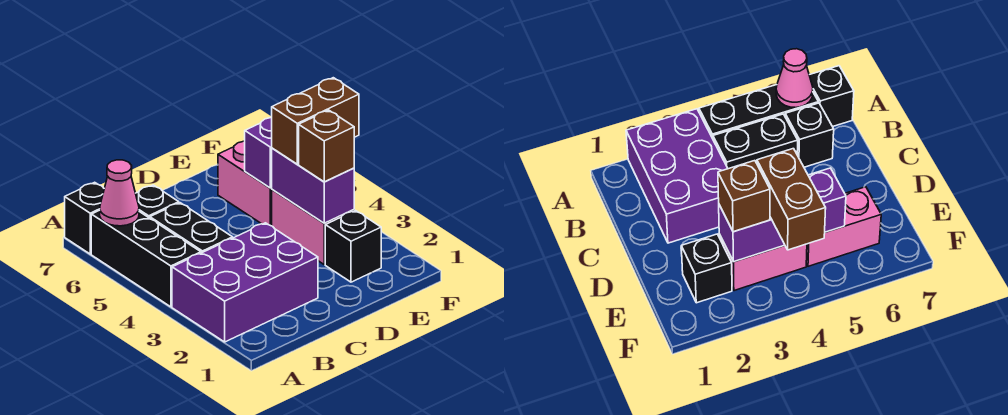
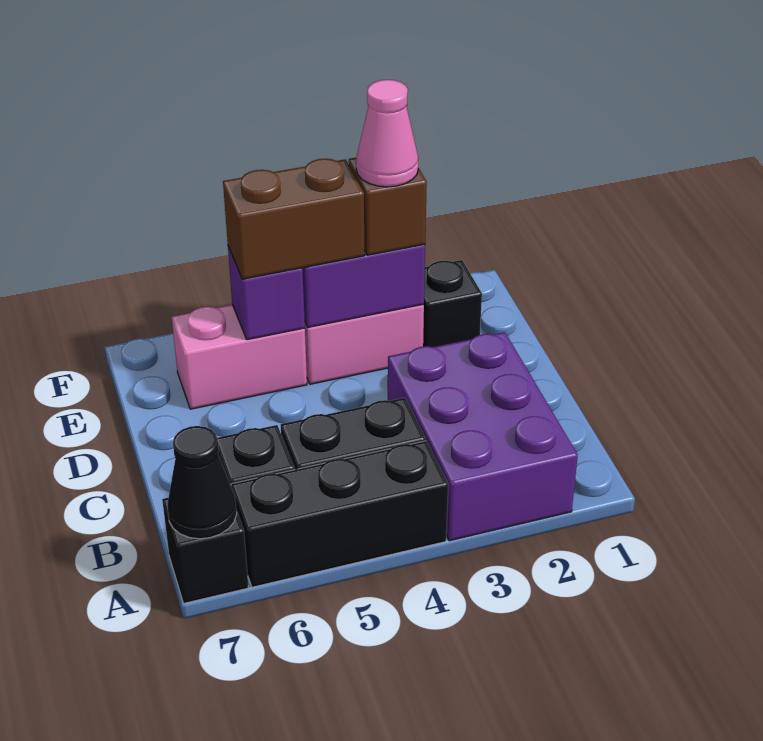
pink 1x1 cone [100,160,139,226] -> pink 1x1 cone moved to [356,80,418,187]
none -> black 1x1 cone [167,426,237,539]
brown 1x2 brick [272,78,359,164] -> brown 1x2 brick turned to [223,159,364,279]

